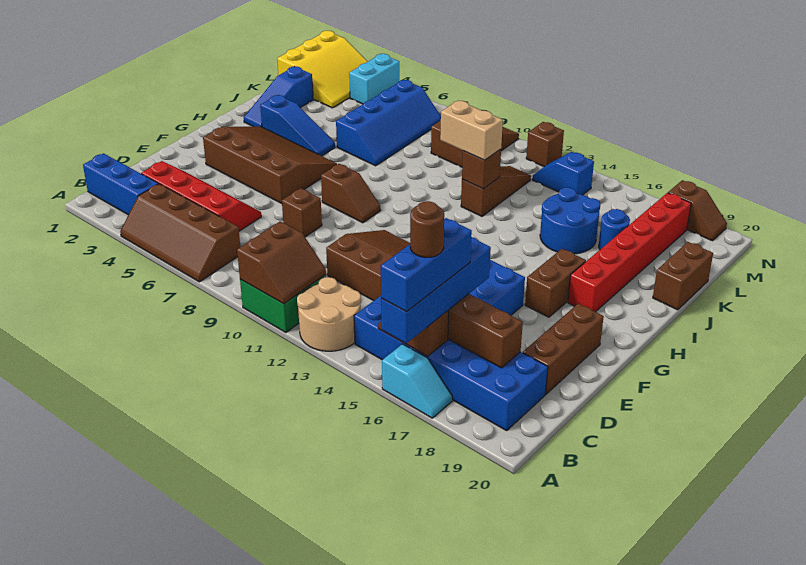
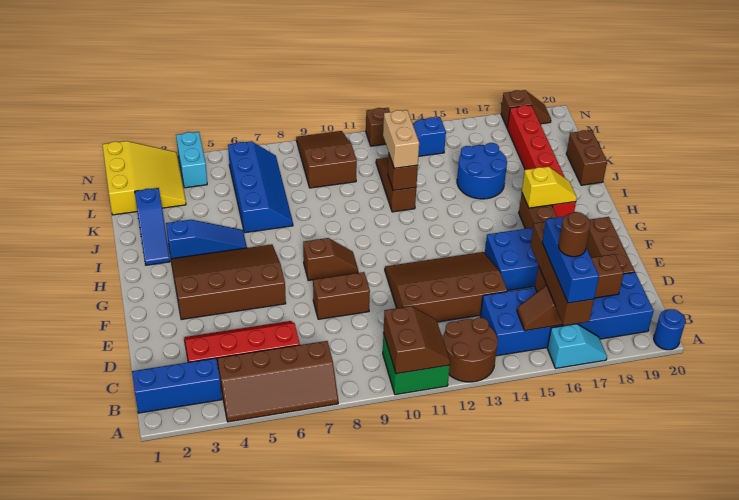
tan 2x2 round brick [297,277,361,351] -> brown 2x2 round brick [443,317,498,382]
blue 1x4 brick [381,237,491,343] -> brown 1x4 brick [531,222,594,326]
brown 1x1 brick [282,188,322,237] -> brown 1x2 brick [313,272,370,319]
none -> yellow 1x2 slope [522,167,577,208]
tan 1x2 brick [440,101,503,160] -> tan 1x2 brick turned to [383,110,419,168]
blue 1x1 round brick [599,209,630,249] -> blue 1x1 round brick moved to [654,309,685,350]

